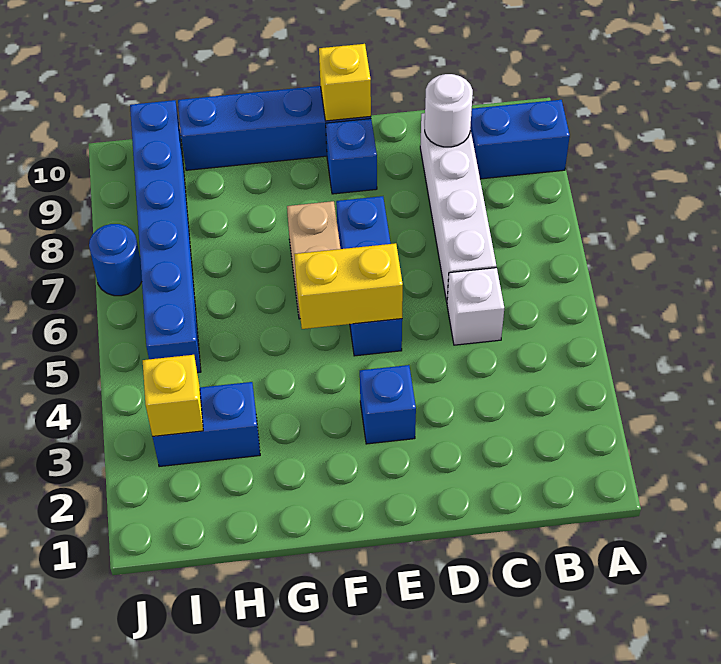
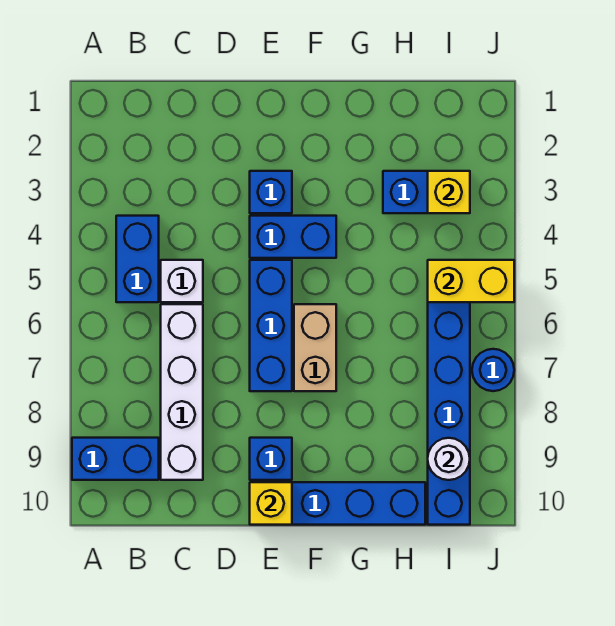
none -> blue 1x2 brick [116,216,159,302]
white 1x1 round brick [425,74,473,147] -> white 1x1 round brick moved to [428,438,470,480]
none -> blue 1x2 brick [250,216,336,258]
yellow 1x2 brick [294,243,403,329] -> yellow 1x2 brick moved to [428,260,514,302]

